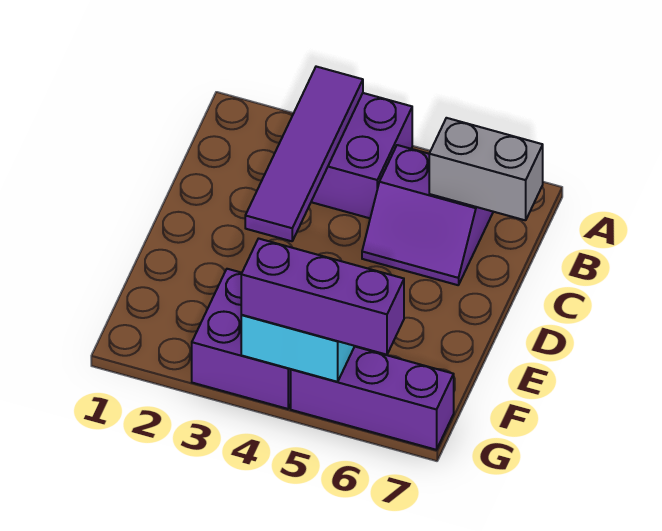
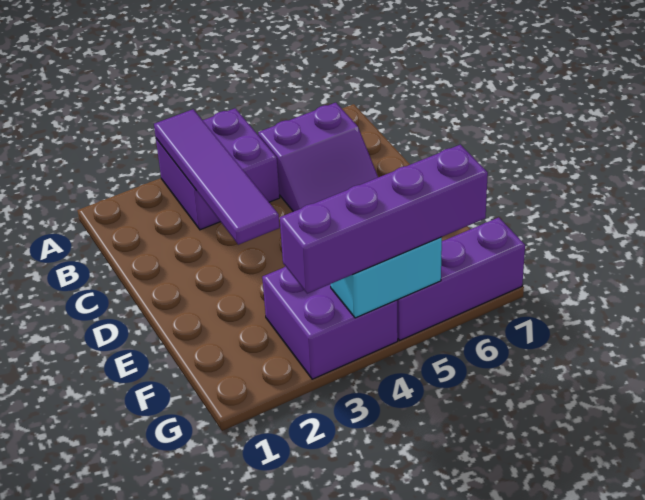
grey 1x2 brick [429,118,543,220] -> none
purple 1x3 brick [241,239,404,355] -> purple 1x4 brick [280,145,488,294]

